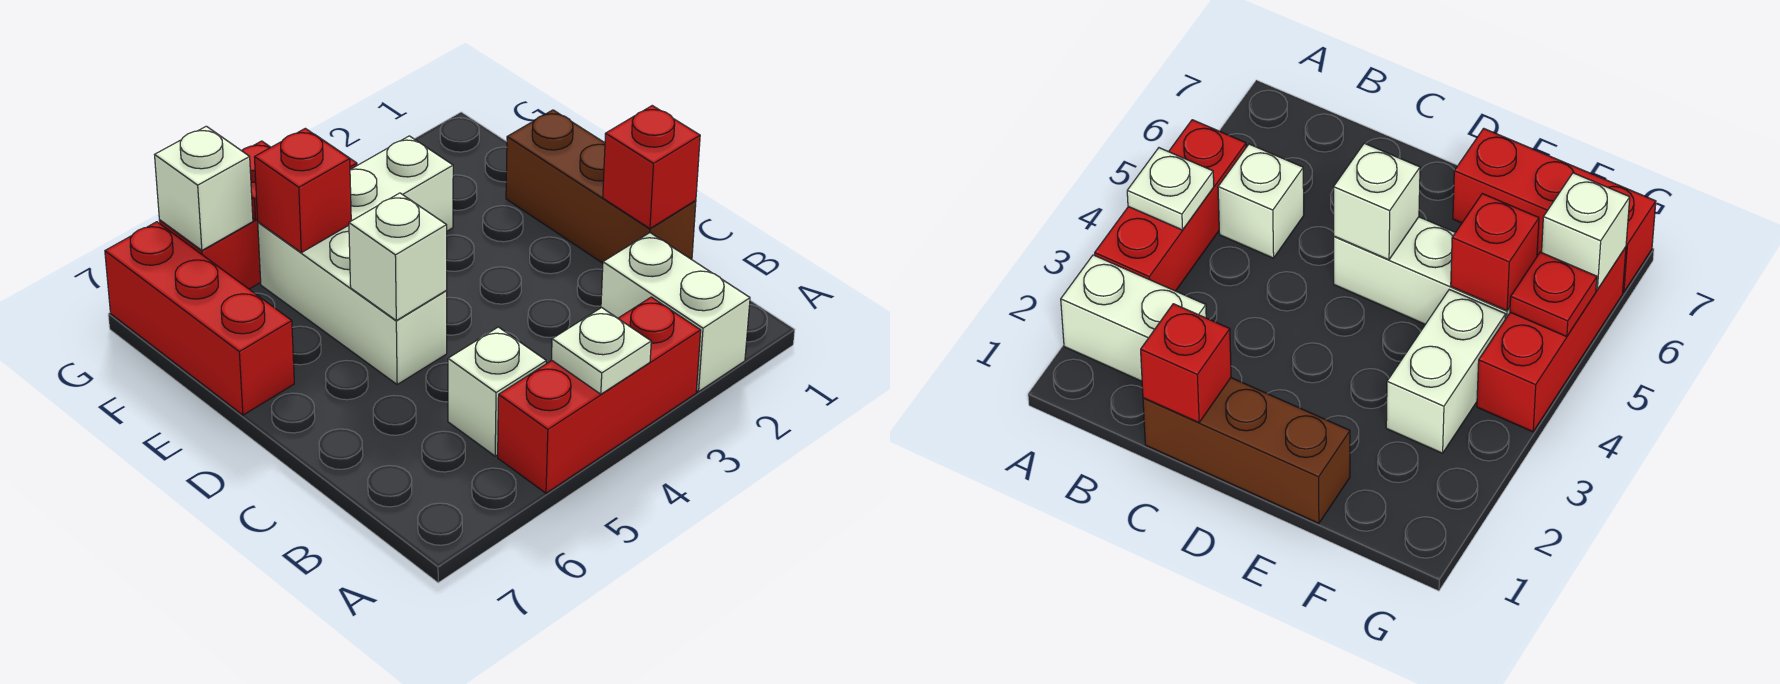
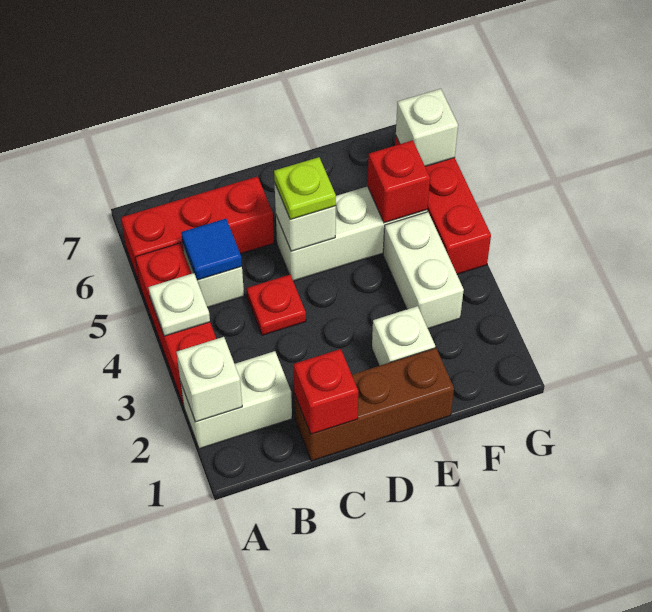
none -> white 1x1 brick [176,337,242,422]
none -> blue 1x1 tile [181,219,242,280]
none -> lime 1x1 plate [274,157,336,219]
none -> white 1x1 brick [372,306,435,366]
red 1x3 brick [105,222,294,415] -> red 1x3 brick moved to [121,176,274,284]
red 1x1 plate [1510,252,1597,337] -> red 1x1 plate moved to [246,275,306,335]

